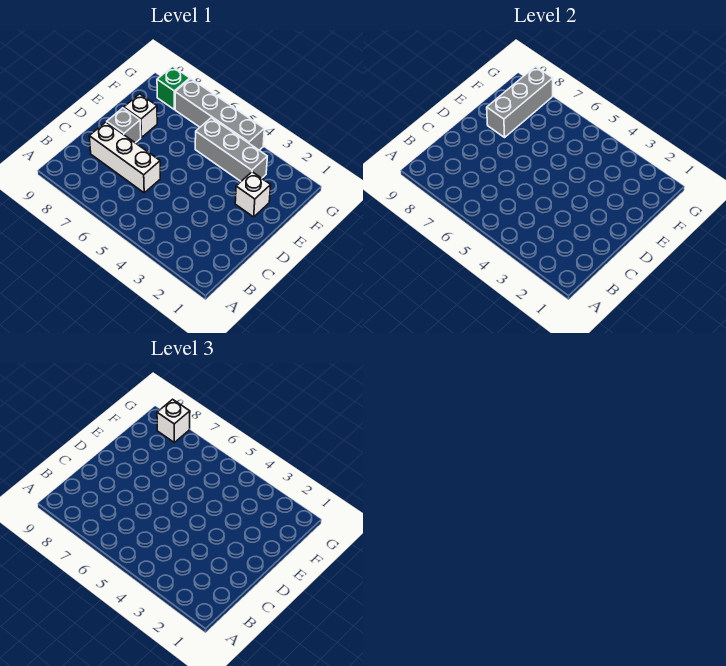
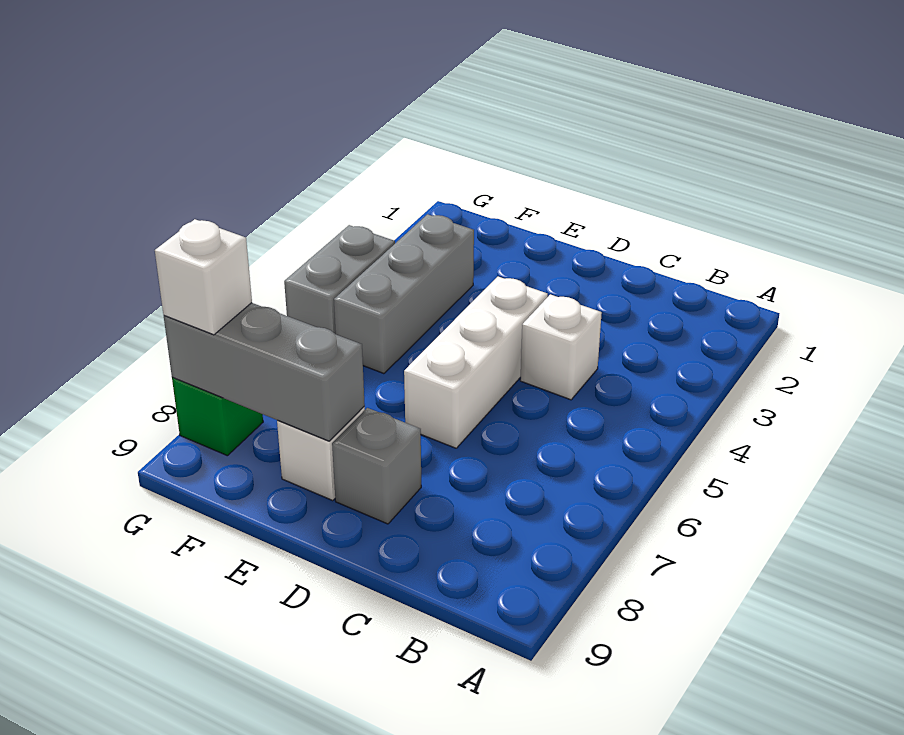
white 1x3 brick [89,122,160,193] -> white 1x3 brick moved to [404,277,548,448]
white 1x1 brick [235,172,271,217] -> white 1x1 brick moved to [520,294,602,400]
grey 1x4 brick [175,79,264,150] -> grey 1x2 brick [284,225,395,334]

